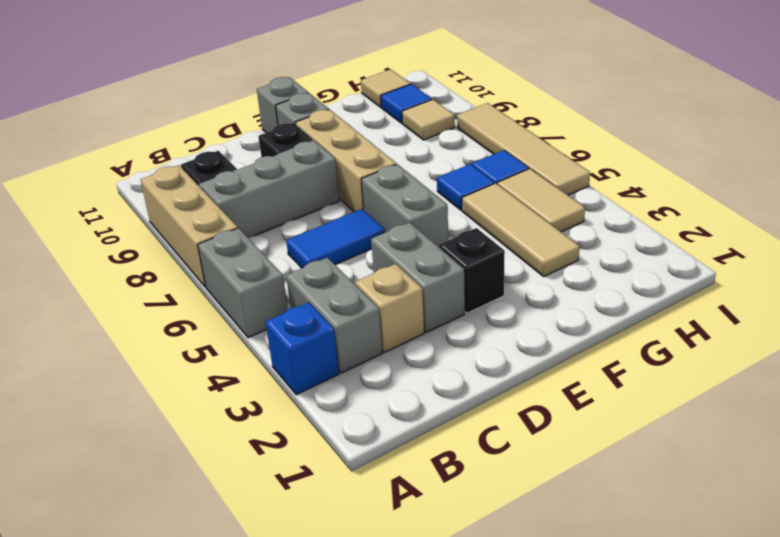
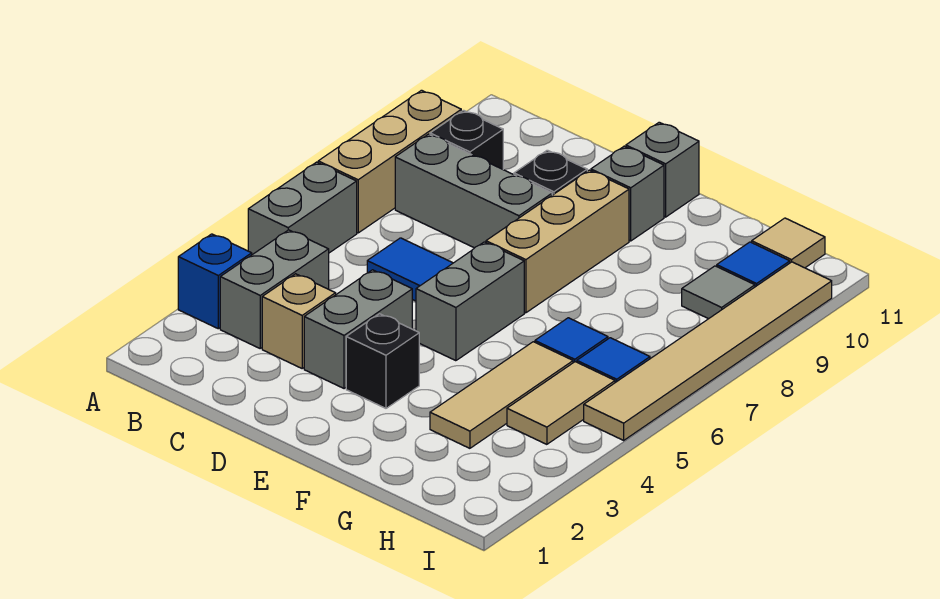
tan 1x1 tile [402,100,455,140] -> grey 1x1 tile [682,266,755,319]
tan 1x4 tile [457,103,590,195] -> tan 1x6 tile [584,262,832,440]

